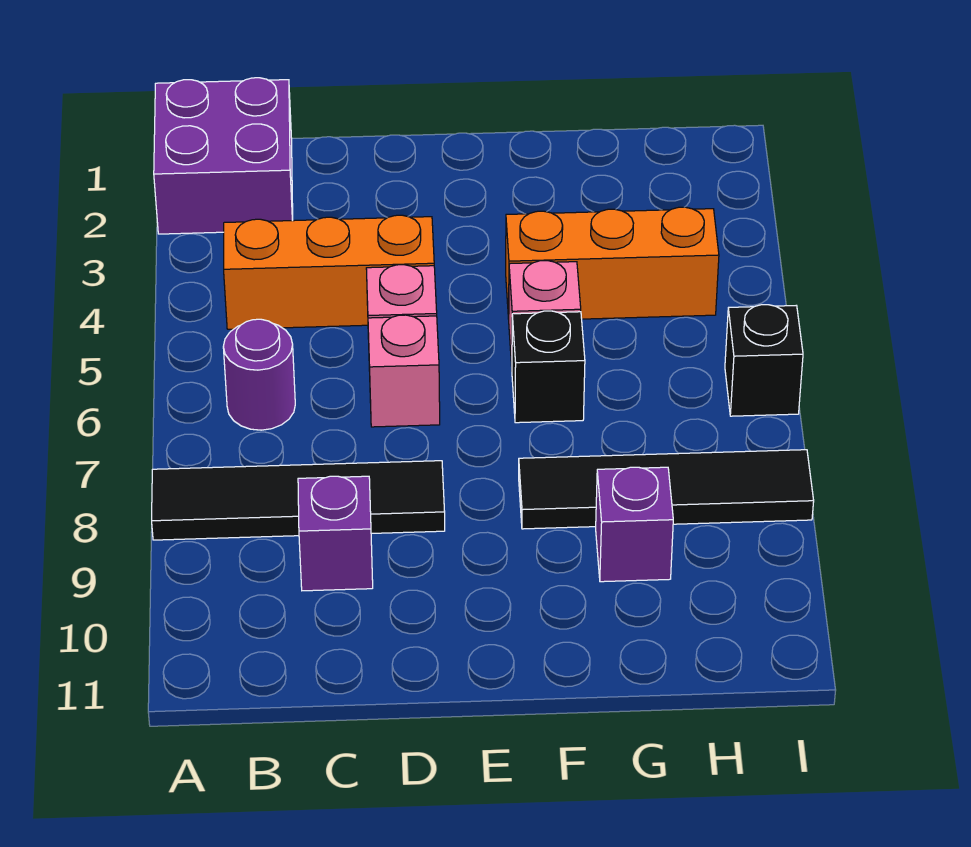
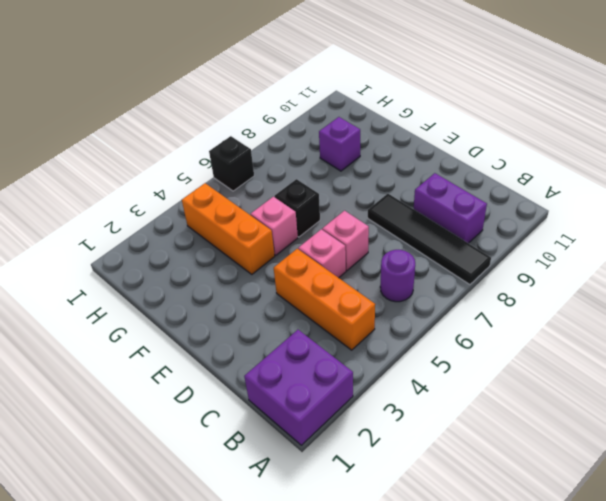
purple 1x1 brick [298,476,373,591] -> purple 1x2 brick [414,173,487,243]
black 1x4 tile [519,450,814,529] -> none

